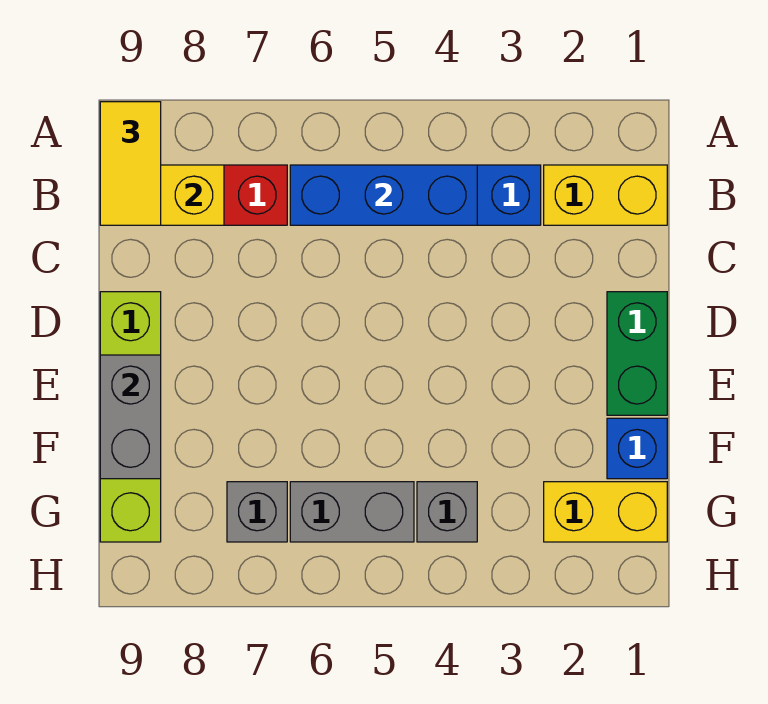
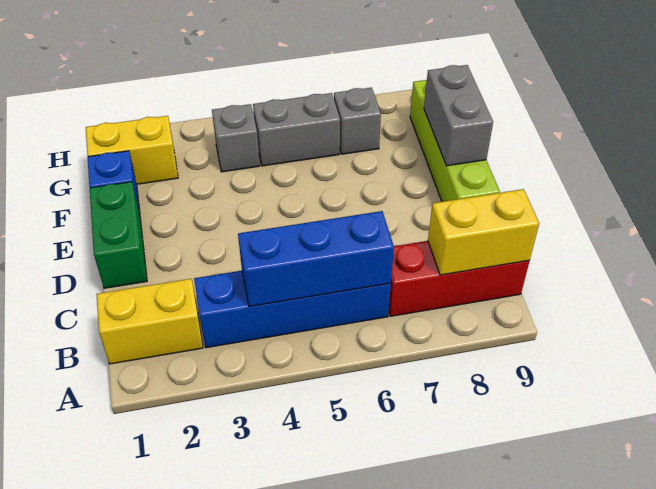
yellow 1x2 tile [100,102,161,225] -> none

